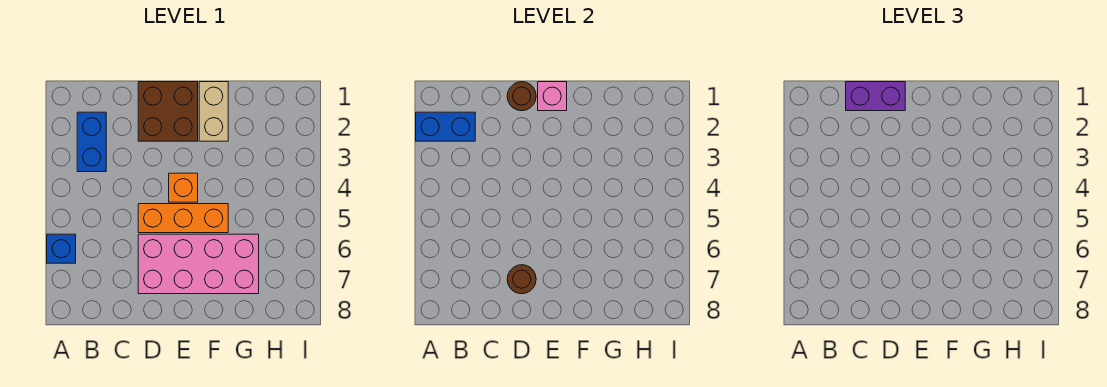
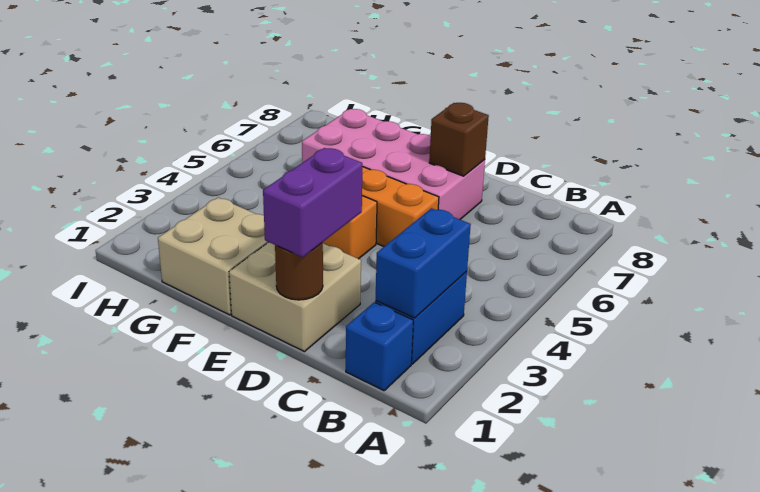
blue 1x2 brick [416,112,475,141] -> blue 1x2 brick turned to [376,208,471,318]
blue 1x1 brick [47,234,76,263] -> blue 1x1 brick moved to [346,302,413,391]
purple 1x2 brick [846,82,905,111] -> purple 1x2 brick turned to [263,148,362,257]
brown 2x2 brick [138,82,198,141] -> tan 2x2 brick [229,242,361,352]
brown 1x1 round brick [507,265,536,294] -> brown 1x1 brick [429,103,489,176]
pink 1x1 brick [538,82,567,111] -> none
tan 1x2 brick [199,82,228,141] -> tan 2x2 brick [158,198,268,315]

